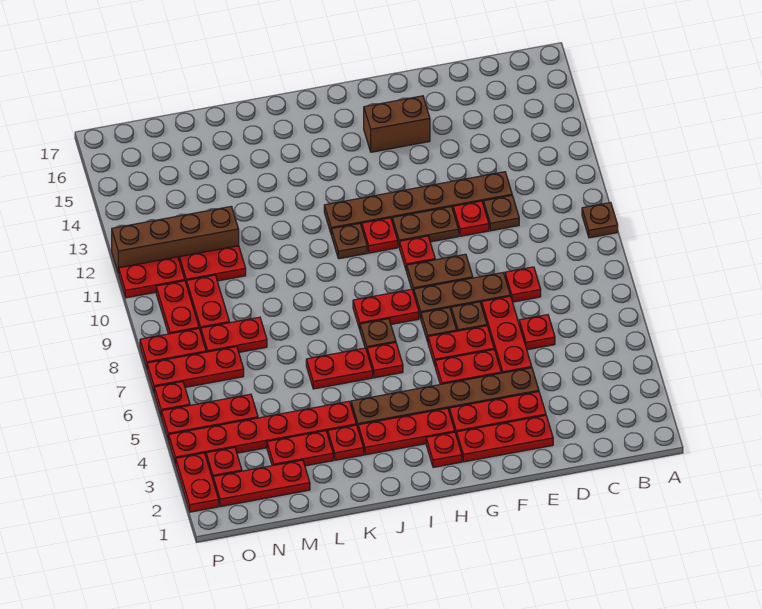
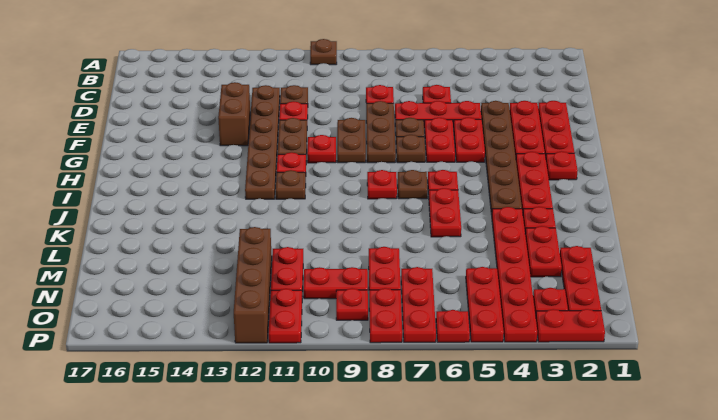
brown 1x2 brick [364,96,430,152] -> brown 1x2 brick moved to [218,82,250,146]
red 1x2 plate [353,289,419,329] -> red 1x1 plate [367,170,397,199]
red 1x2 plate [156,281,199,334] -> red 1x1 plate [336,288,368,320]

